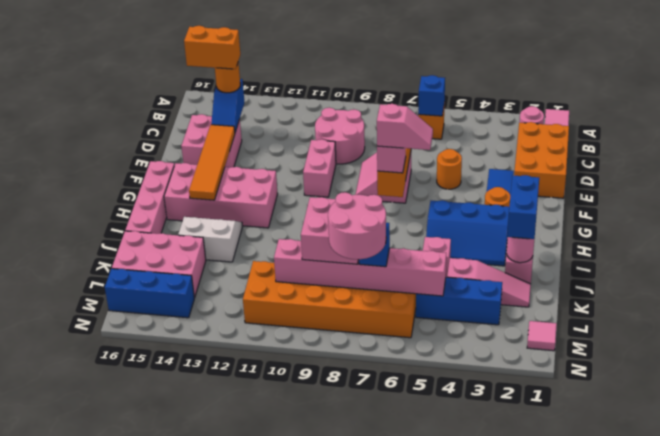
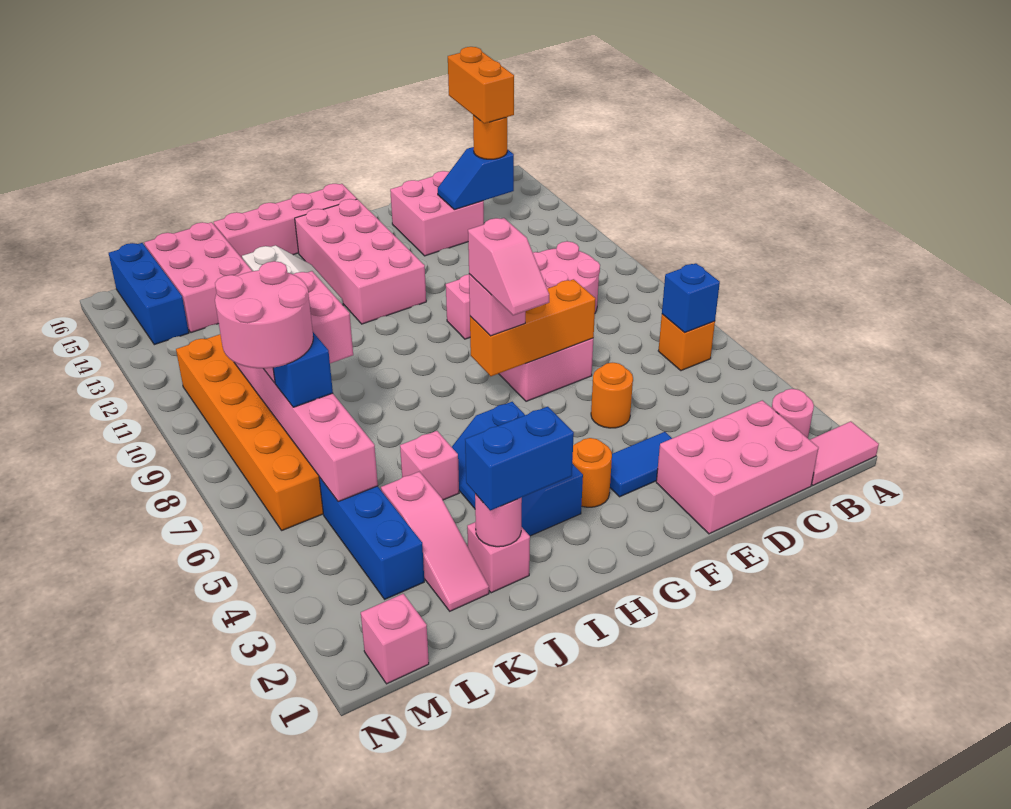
orange 2x3 brick [514,122,569,198] -> pink 2x3 brick [656,400,818,534]
orange 1x4 tile [189,125,235,200] -> none
pink 1x1 tile [527,321,557,351] -> pink 1x1 brick [361,594,429,684]

